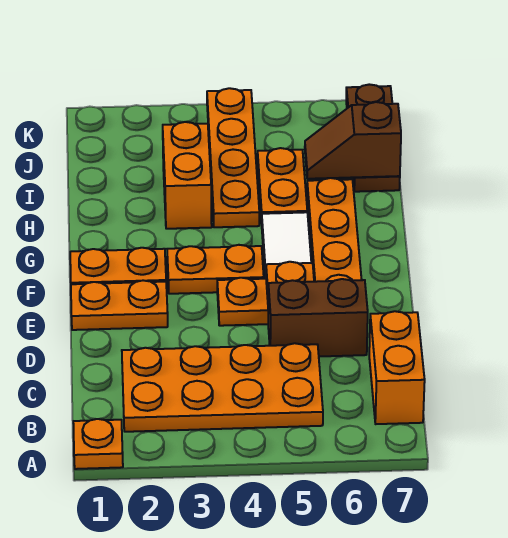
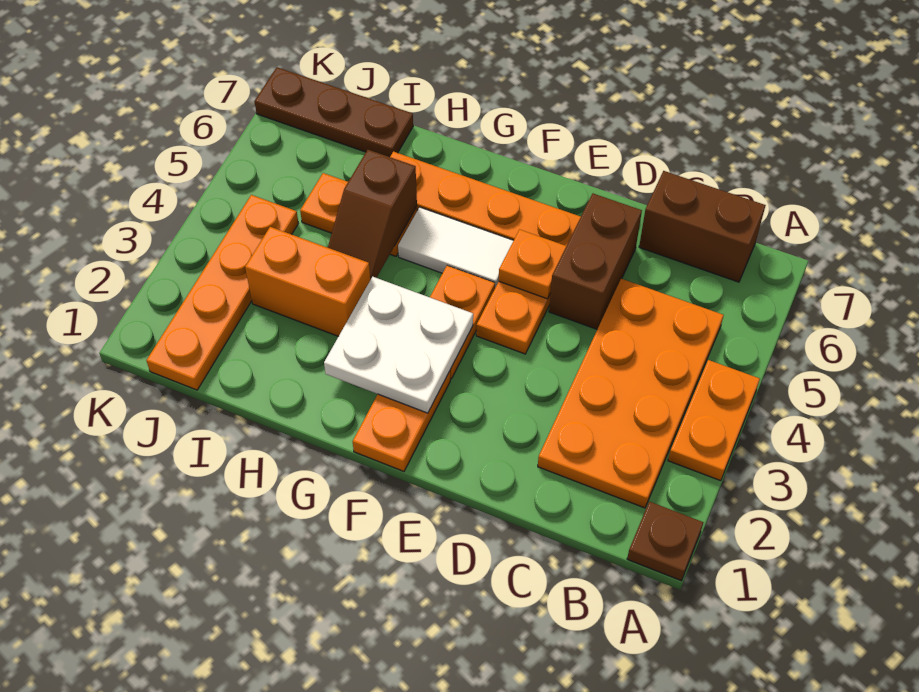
orange 1x1 plate [73,419,123,469] -> brown 1x1 plate [627,501,703,581]
orange 1x2 brick [369,311,425,424] -> brown 1x2 brick [639,171,766,282]
orange 1x2 plate [71,280,168,330] -> orange 1x2 plate moved to [668,360,760,481]
none -> white 2x2 plate [324,276,473,413]
orange 1x4 plate [207,88,259,227] -> orange 1x4 plate turned to [146,195,298,390]
brown 1x2 slope [305,102,401,179] -> brown 1x2 slope moved to [328,150,417,280]

